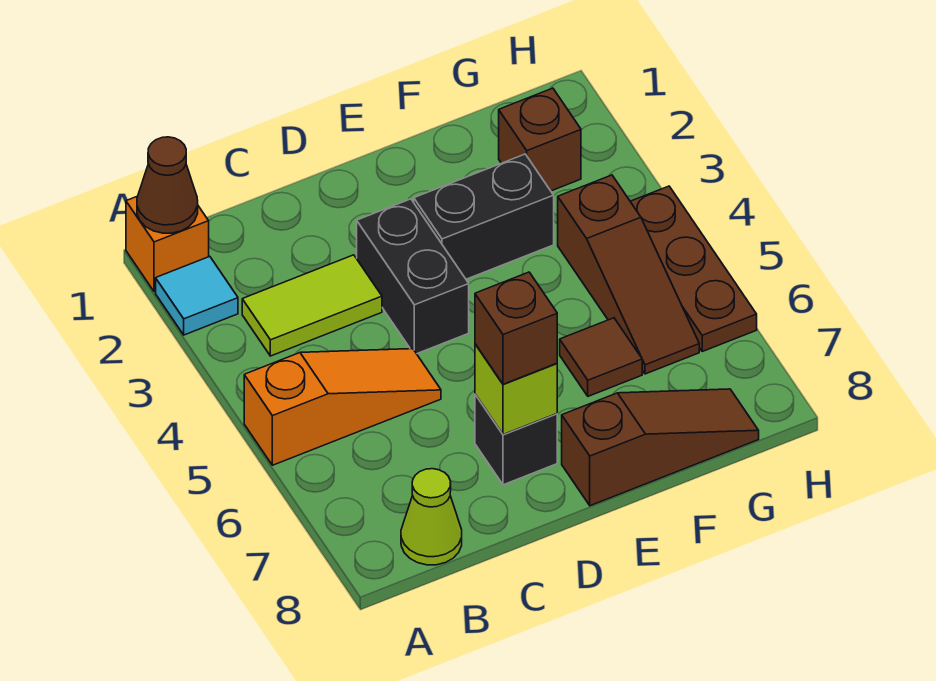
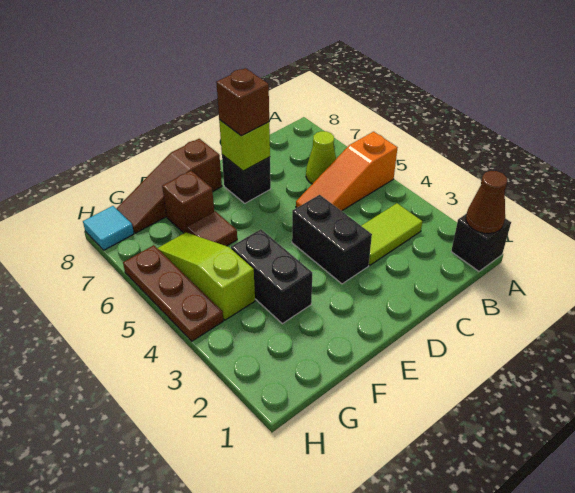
orange 1x1 brick [126,197,209,292] -> black 1x1 brick [451,214,511,271]
cyan 1x1 tile [156,256,238,335] -> cyan 1x1 tile moved to [83,206,134,250]
lime 1x1 cone [401,469,462,565] -> lime 1x1 cone moved to [306,131,336,184]
black 1x2 brick [414,154,554,279] -> black 1x2 brick turned to [231,229,312,324]
brown 1x1 brick [499,88,581,191] -> brown 1x1 brick moved to [162,171,214,233]
brown 1x3 slope [558,175,699,374] -> lime 1x3 slope [158,232,255,320]

